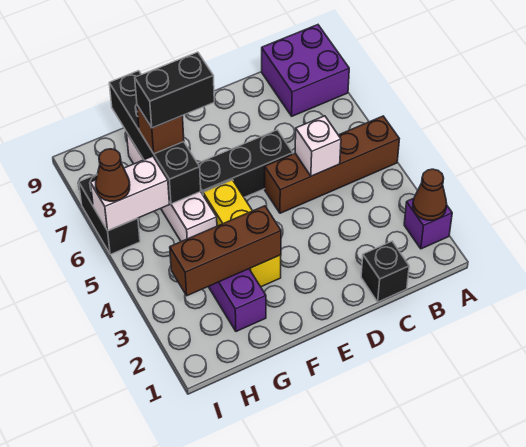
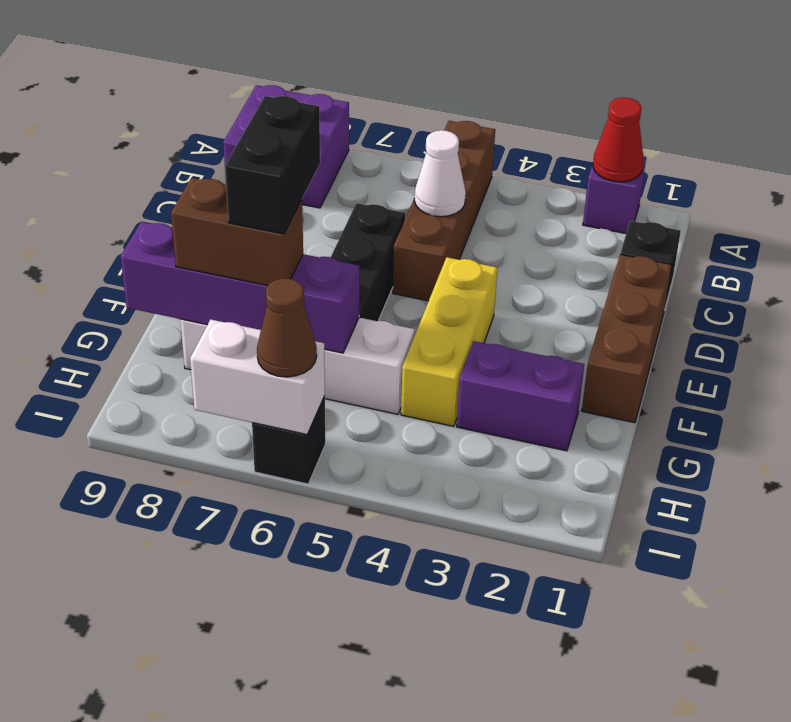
brown 1x1 cone [413,169,447,220] -> red 1x1 cone [593,97,643,182]
white 1x1 brick [295,116,341,176] -> white 1x1 cone [414,130,466,217]
yellow 1x3 brick [203,180,281,287] -> yellow 1x3 brick turned to [401,257,497,426]
brown 1x3 brick [170,206,281,296] -> brown 1x3 brick moved to [582,254,672,423]
black 1x4 brick [109,71,201,204] -> purple 1x4 brick [121,222,359,353]
brown 1x1 brick [137,105,184,154] -> brown 1x2 brick [171,178,303,286]
white 1x2 brick [90,156,169,231] -> white 1x2 brick turned to [190,320,325,434]
black 1x2 brick [79,174,140,254] -> black 1x1 brick [252,396,325,484]

